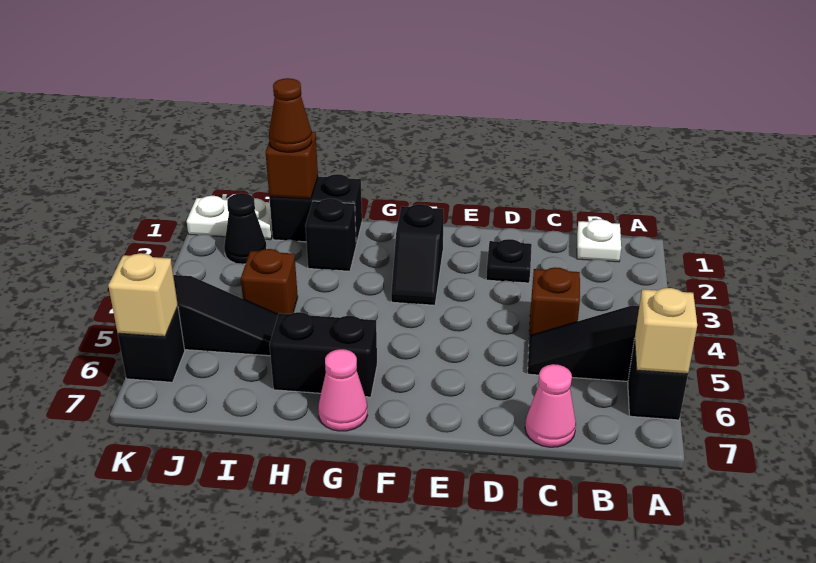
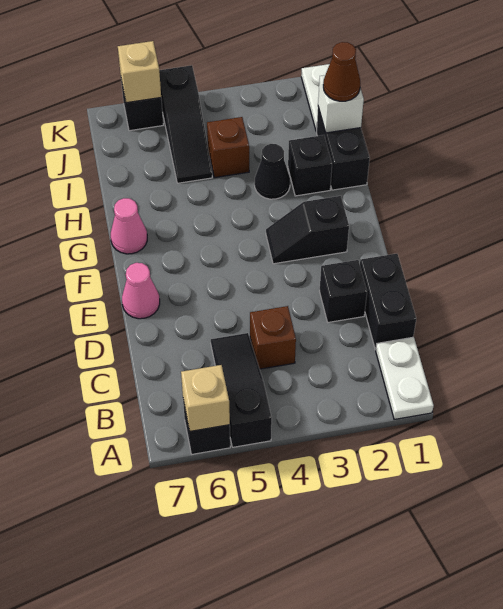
white 1x1 plate [577,219,621,262] -> white 1x2 plate [376,337,434,419]
pink 1x1 cone [525,364,576,447] -> pink 1x1 cone moved to [122,263,160,319]
black 1x1 plate [486,239,532,283] -> black 1x1 brick [320,260,367,322]
black 1x2 brick [269,312,377,397] -> black 1x2 brick moved to [360,254,416,350]
brown 1x1 brick [266,132,318,199] -> white 1x1 brick [318,75,364,133]
black 1x1 cone [224,193,267,264] -> black 1x1 cone moved to [255,144,290,199]

